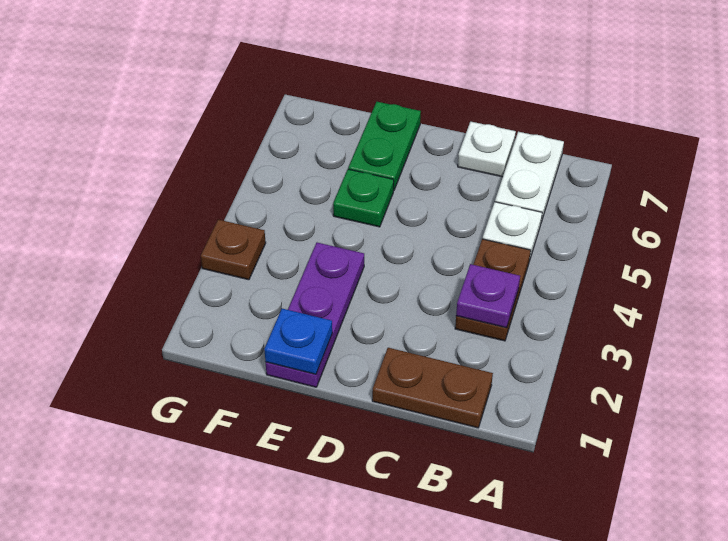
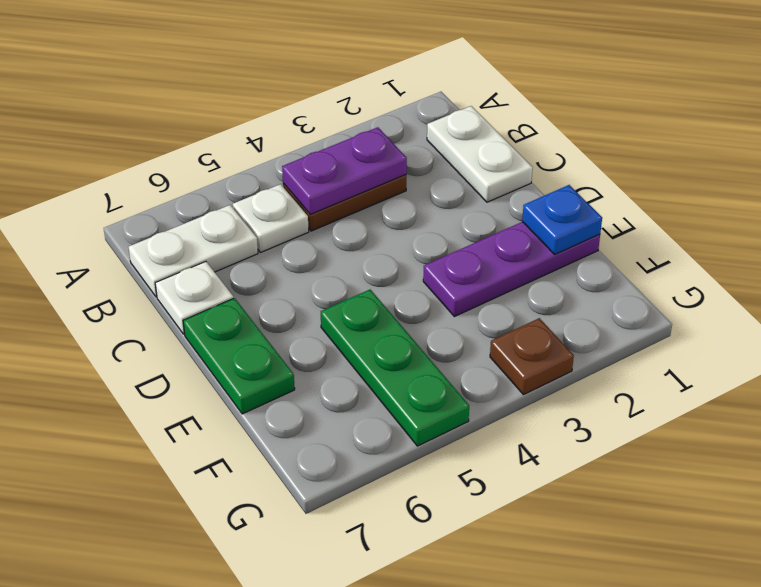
brown 1x2 plate [372,348,493,428] -> white 1x2 plate [427,106,533,202]
purple 1x1 plate [456,264,520,328] -> purple 1x2 plate [282,127,407,214]
green 1x1 plate [333,169,394,227] -> green 1x3 plate [321,290,469,446]
green 1x2 plate [348,102,421,191] -> green 1x2 plate turned to [183,298,295,414]

